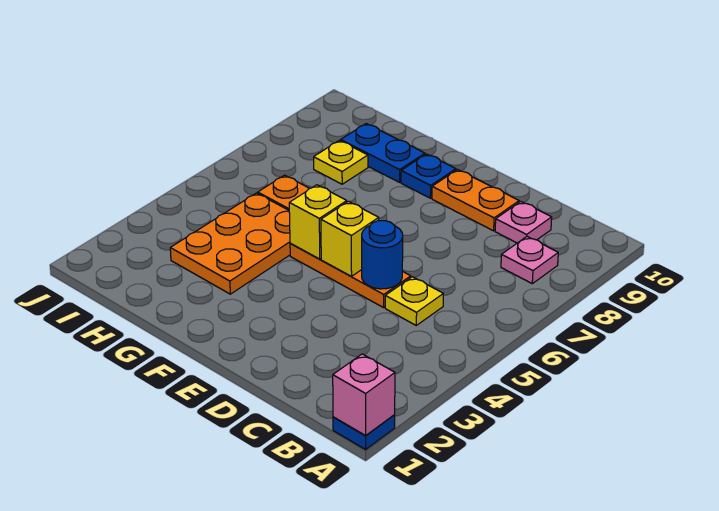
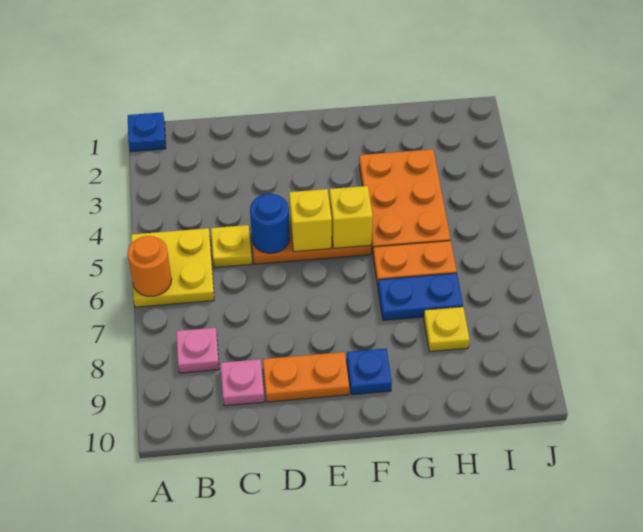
pink 1x1 brick [333,354,395,435] -> none
none -> yellow 2x2 plate [131,228,214,307]
none -> orange 1x1 round brick [128,236,172,296]
blue 1x2 plate [341,124,425,182] -> blue 1x2 plate moved to [378,273,463,321]

